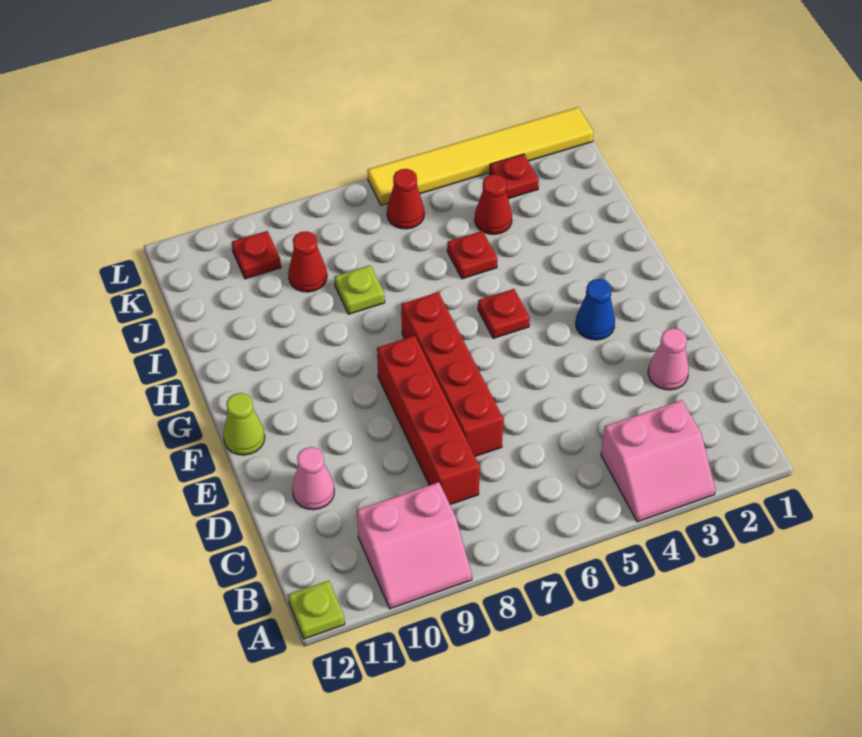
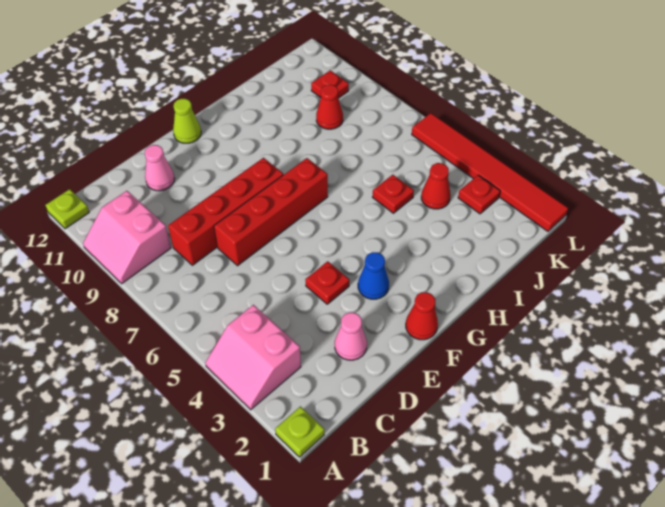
red 1x1 plate [478,289,530,338] -> red 1x1 plate moved to [305,261,350,304]
lime 1x1 plate [334,265,385,314] -> lime 1x1 plate moved to [275,406,324,457]
red 1x1 cone [387,169,424,229] -> red 1x1 cone moved to [406,292,438,340]
yellow 1x6 tile [367,107,593,205] -> red 1x6 tile [412,113,568,231]

